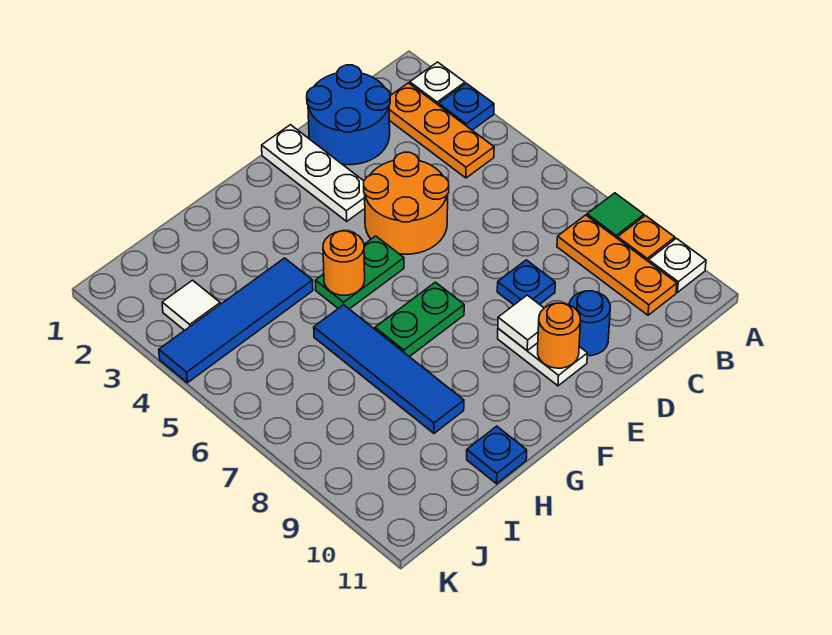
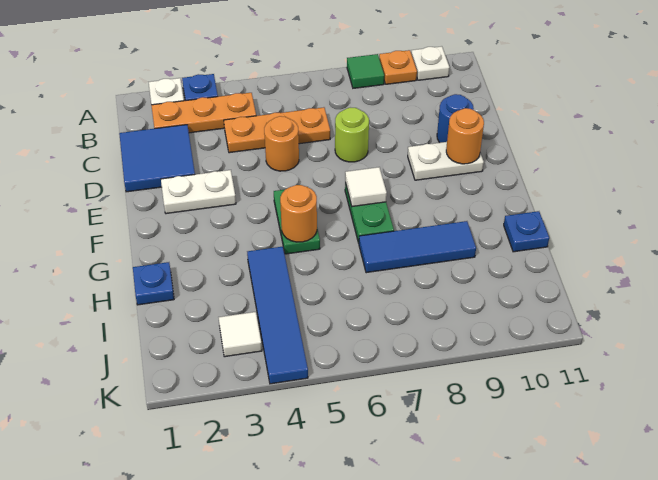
orange 1x3 plate [557,215,677,315] -> orange 1x3 plate moved to [224,107,330,153]
blue 2x2 round brick [307,65,390,165] -> blue 2x2 tile [119,125,195,192]
orange 2x2 round brick [364,152,449,254] -> orange 1x1 round brick [264,116,299,171]
none -> lime 1x1 round brick [335,108,369,162]
blue 1x1 plate [497,260,555,305] -> blue 1x1 plate moved to [133,262,174,305]
white 1x3 plate [262,125,365,221] -> white 1x2 plate [161,170,236,214]
white 1x1 tile [498,295,544,350] -> white 1x1 tile moved to [345,167,387,207]
blue 1x4 tile [314,305,464,433] -> blue 1x3 tile [359,221,476,273]

